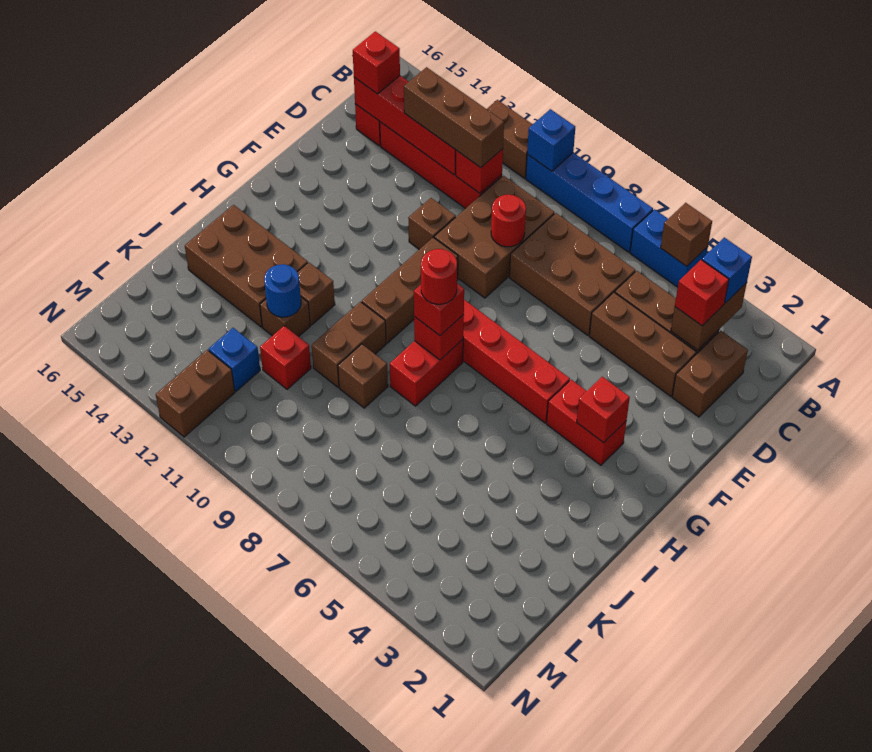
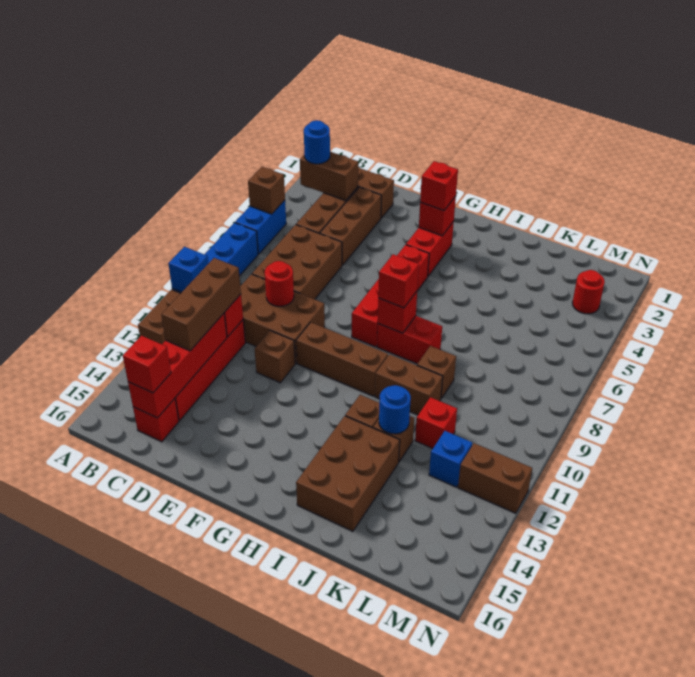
blue 1x1 brick [702,238,752,303] -> blue 1x1 round brick [304,120,330,164]
red 1x1 brick [675,260,729,326] -> red 1x1 brick moved to [420,161,458,210]
red 1x1 round brick [421,249,457,304] -> red 1x1 round brick moved to [572,270,605,314]

